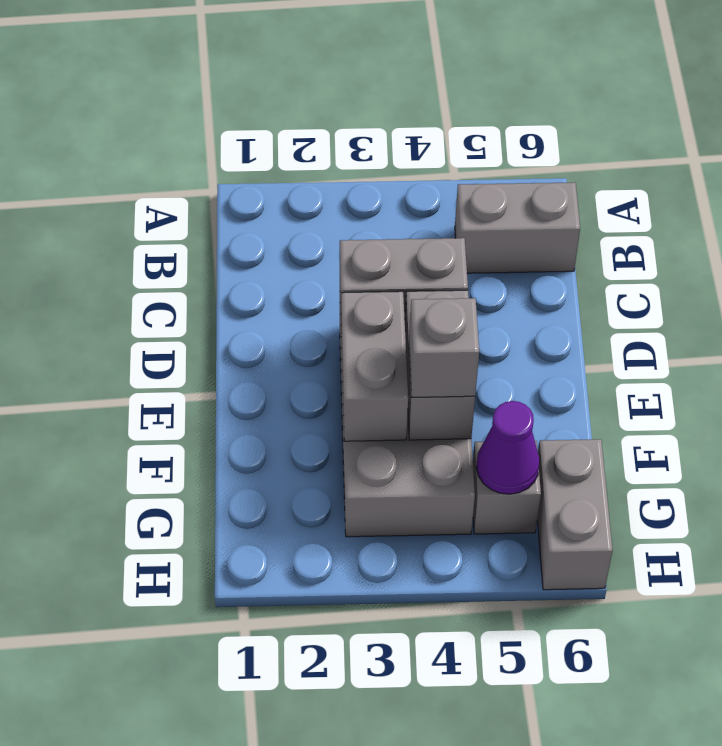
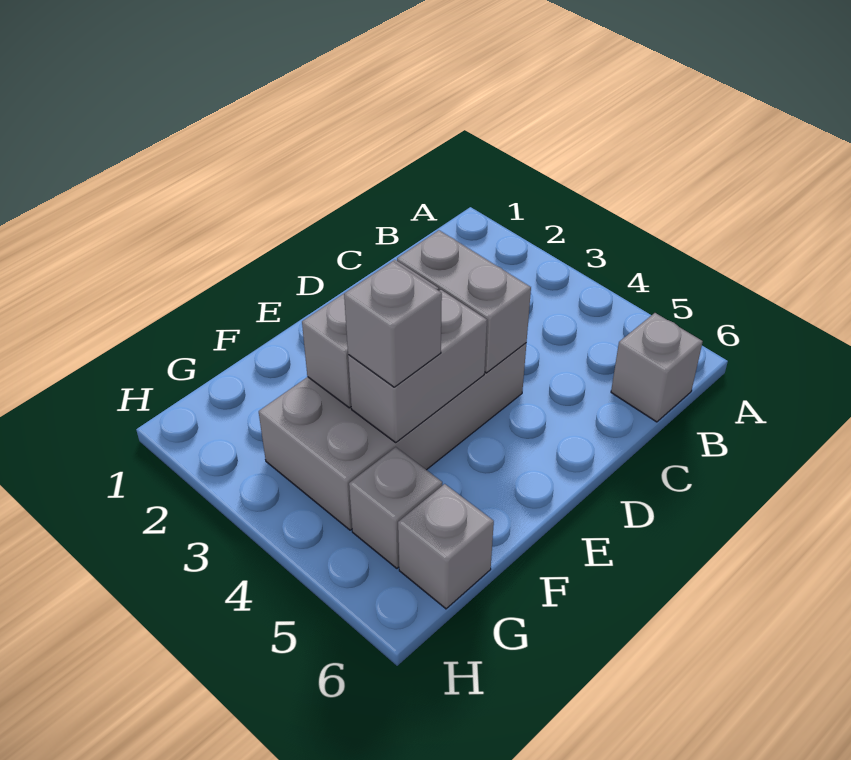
grey 1x2 brick [455,182,580,273] -> grey 1x1 brick [611,313,703,422]
purple 1x1 cone [476,401,540,494] -> none
grey 1x2 brick [537,439,613,590] -> grey 1x1 brick [398,484,494,609]

